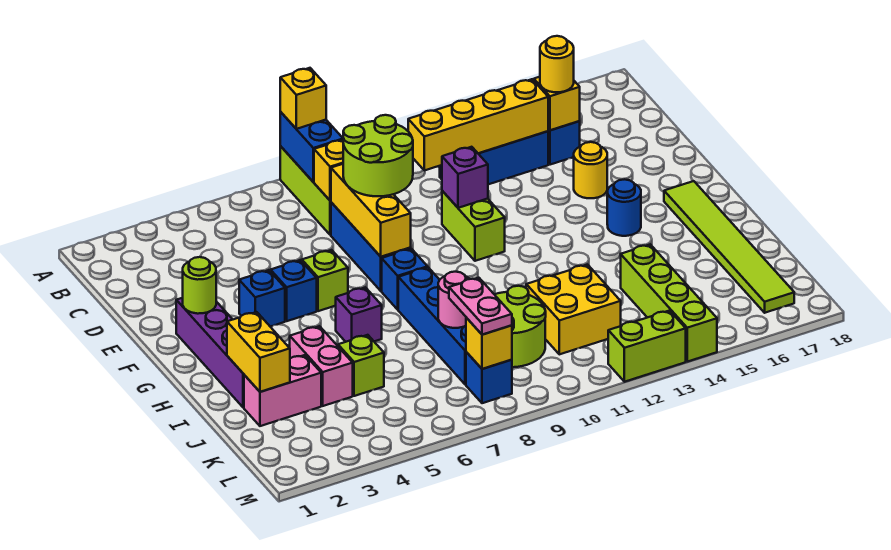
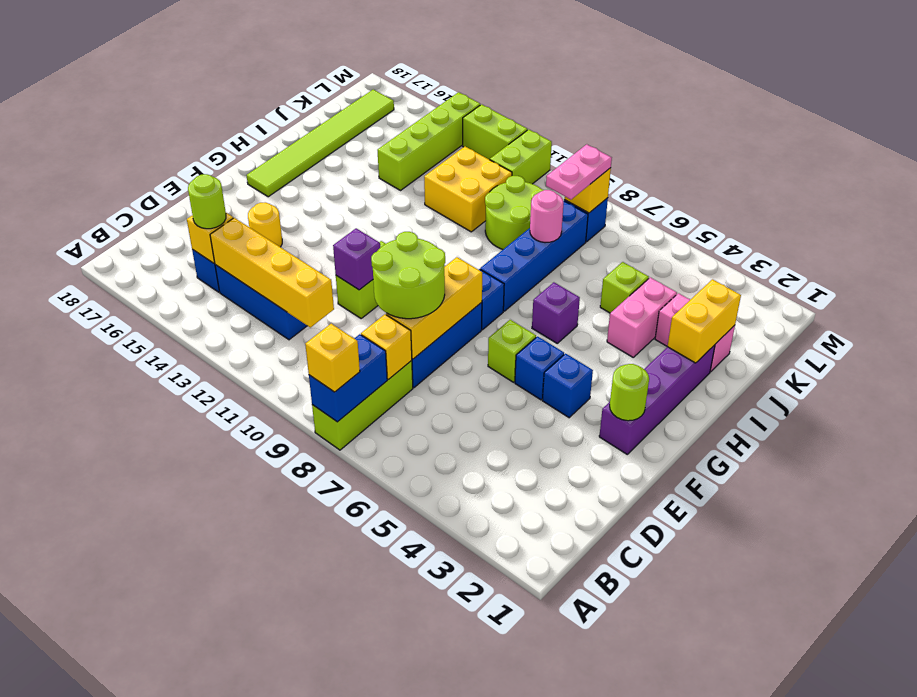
yellow 1x1 round brick [540,36,574,92] -> lime 1x1 round brick [188,174,226,229]
blue 1x1 round brick [607,179,641,236] -> none
none -> lime 1x2 brick [490,129,552,184]

